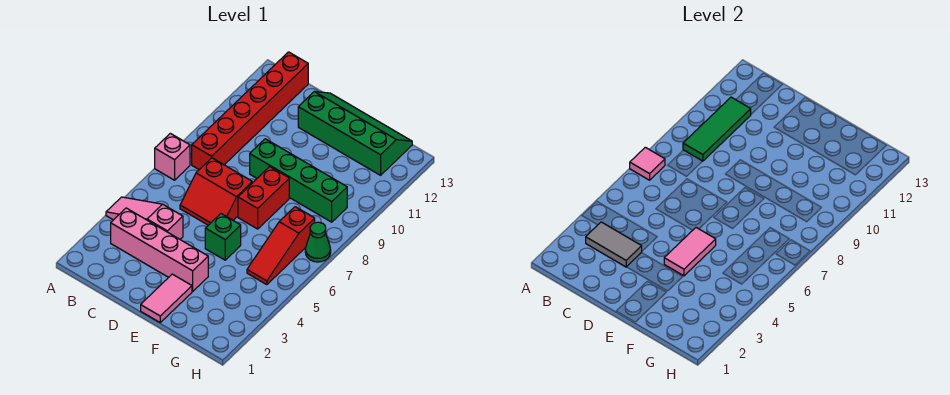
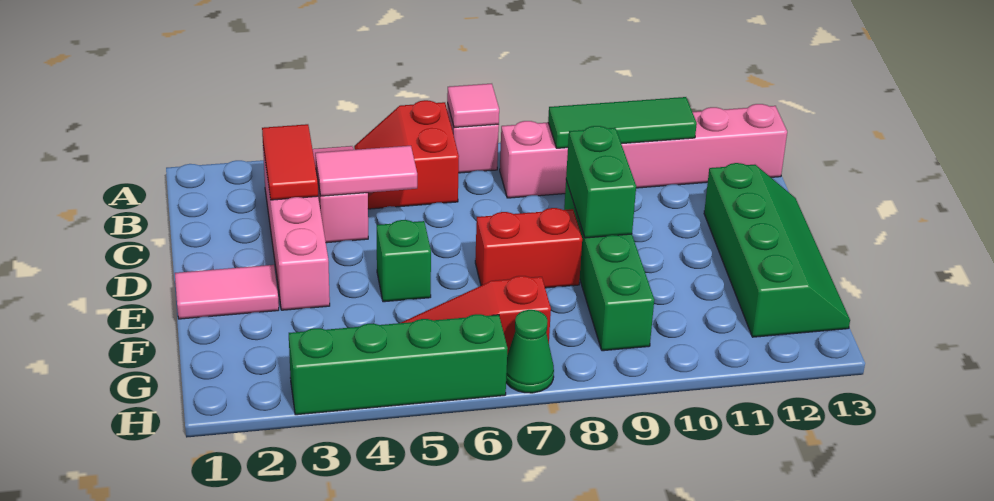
grey 1x2 tile [586,222,642,267] -> red 1x2 tile [262,124,318,200]
red 1x6 brick [192,52,308,170] -> pink 1x6 brick [500,104,787,198]
red 2x2 slope [180,158,252,225] -> red 2x2 slope moved to [354,100,459,209]
none -> green 1x2 brick [566,126,636,238]
pink 1x2 tile [664,228,716,276] -> pink 1x2 tile moved to [315,146,417,196]
none -> green 1x4 brick [289,314,508,415]

